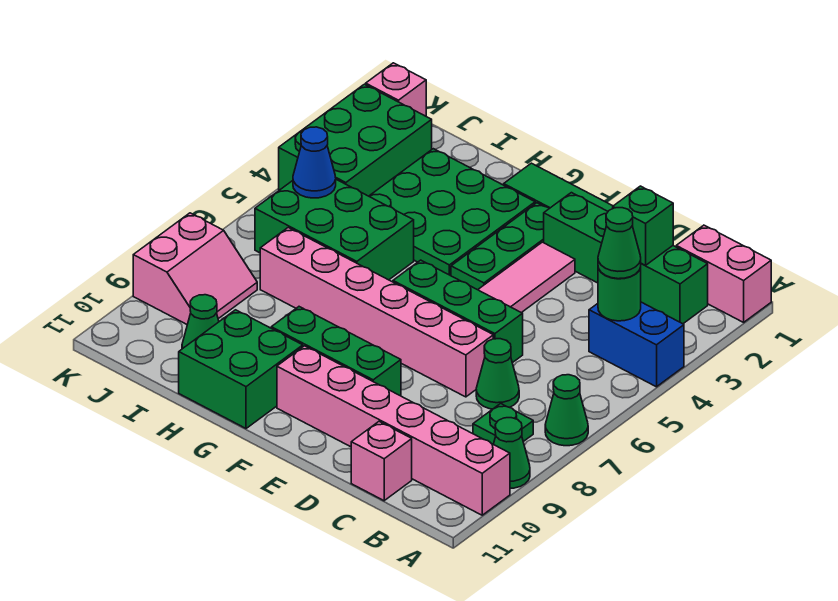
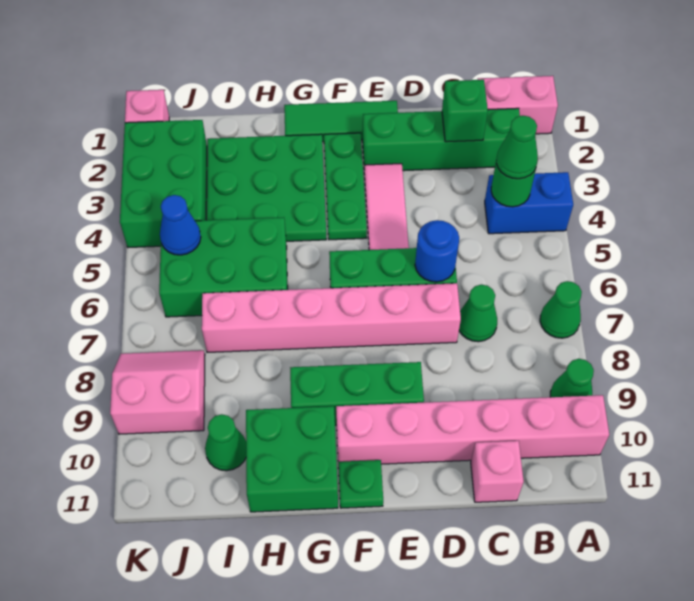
green 1x1 plate [473,403,533,444] -> green 1x1 plate moved to [338,460,383,508]
none -> blue 1x1 round brick [415,220,459,282]
pink 2x2 slope [133,213,257,324] -> pink 2x2 slope turned to [110,350,205,434]

